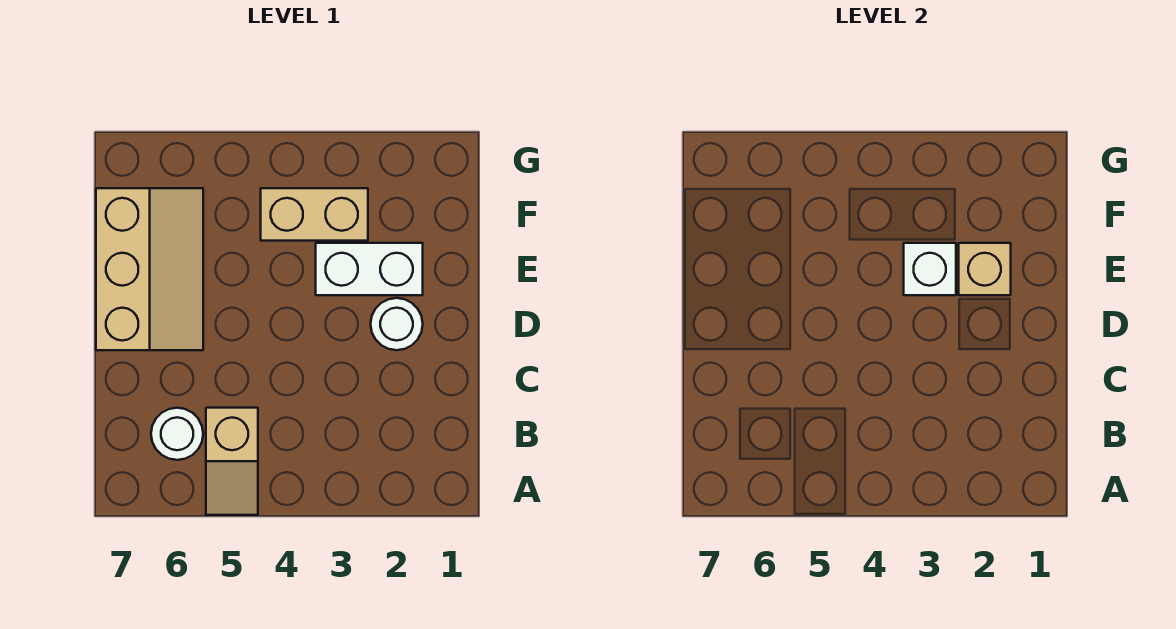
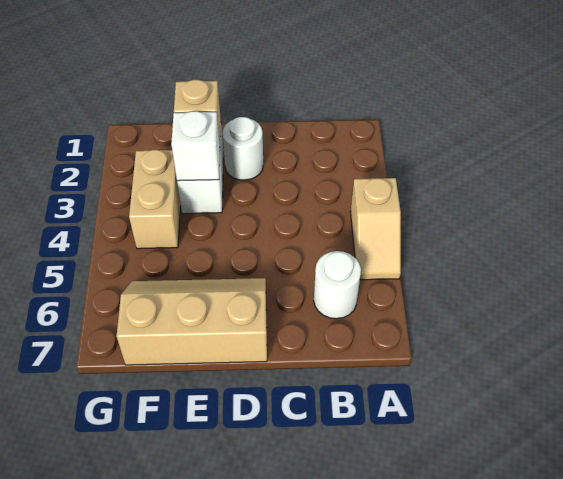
tan 1x2 slope [206,408,258,515] -> tan 1x2 slope turned to [350,178,401,280]

